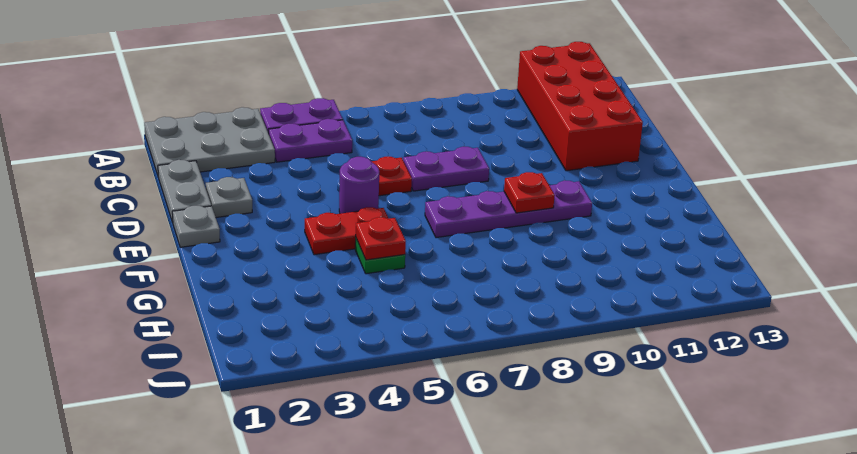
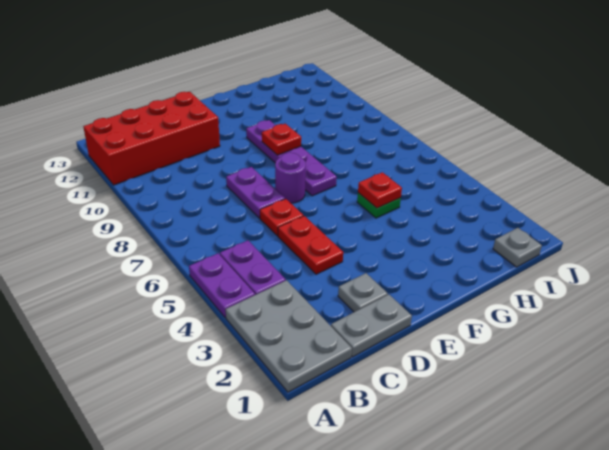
grey 1x1 plate [172,206,220,247] -> grey 1x1 plate moved to [493,228,542,267]
purple 1x1 round brick [339,157,379,214] -> purple 1x1 round brick moved to [275,153,306,203]
red 1x2 plate [305,207,389,255] -> red 1x2 plate moved to [278,216,343,274]

